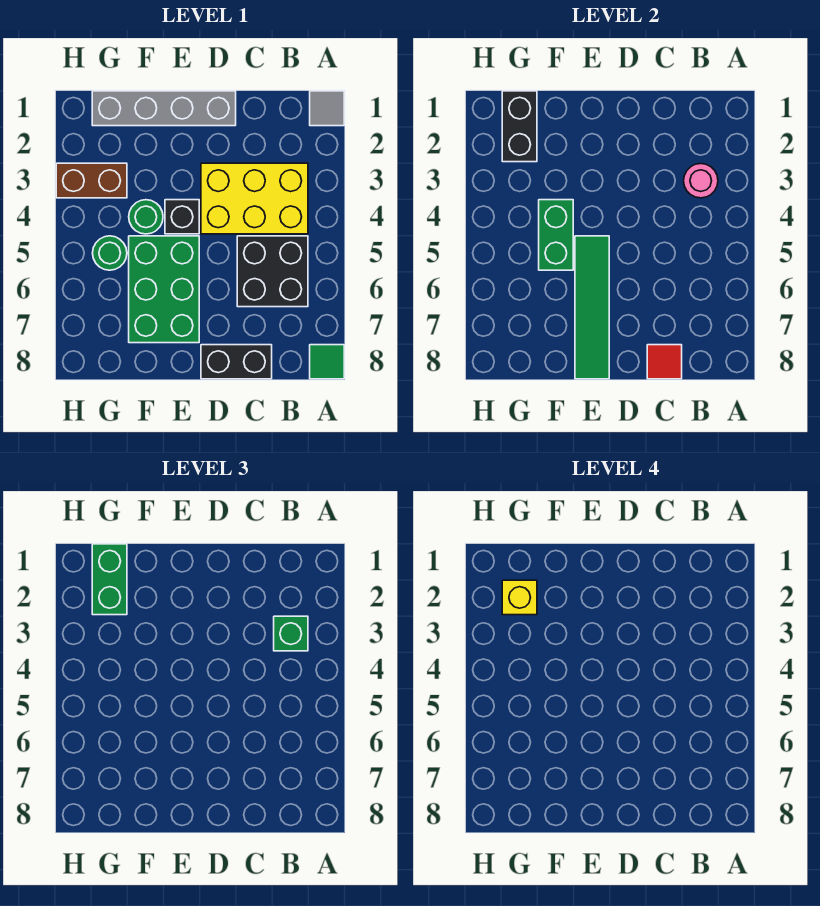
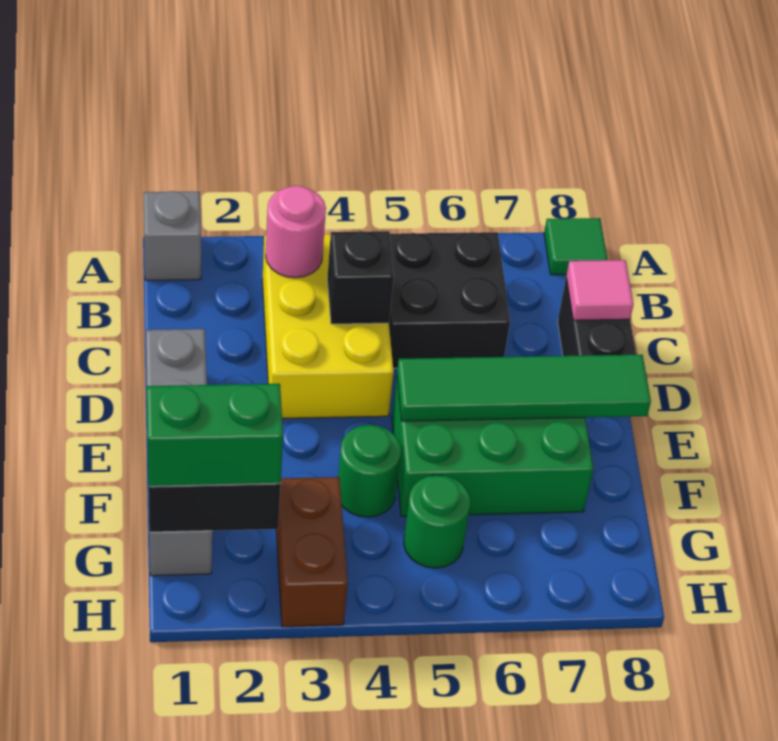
grey 1x1 tile [310,91,344,126] -> grey 1x1 brick [144,191,201,280]
green 1x1 brick [274,616,308,651] -> none
red 1x1 tile [647,345,682,379] -> pink 1x1 tile [566,260,634,320]
black 1x1 brick [165,200,199,234] -> black 1x1 brick moved to [327,231,394,324]
green 1x2 brick [539,200,573,270] -> none
yellow 1x1 brick [502,580,537,615] -> none

